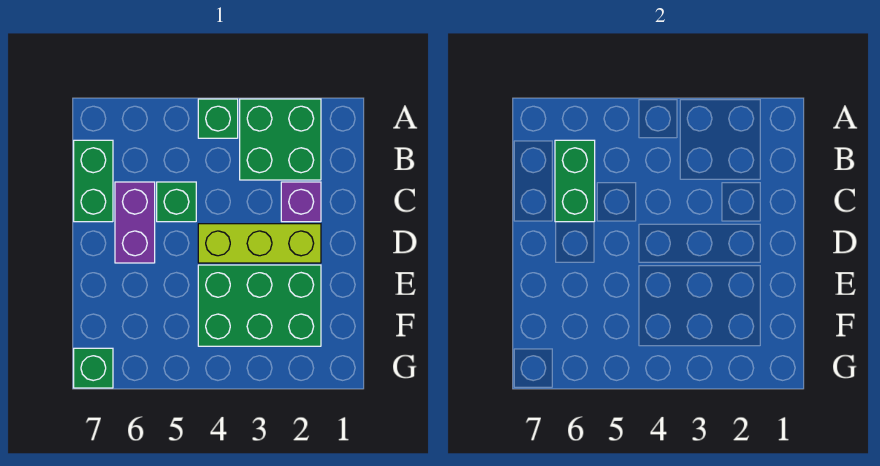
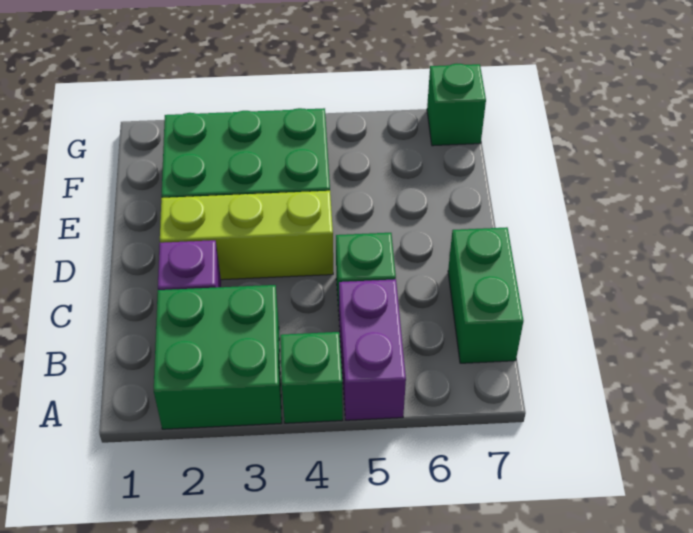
green 1x2 brick [555,140,595,222] -> none
purple 1x2 brick [115,182,155,263] -> purple 1x2 brick moved to [339,279,406,420]

